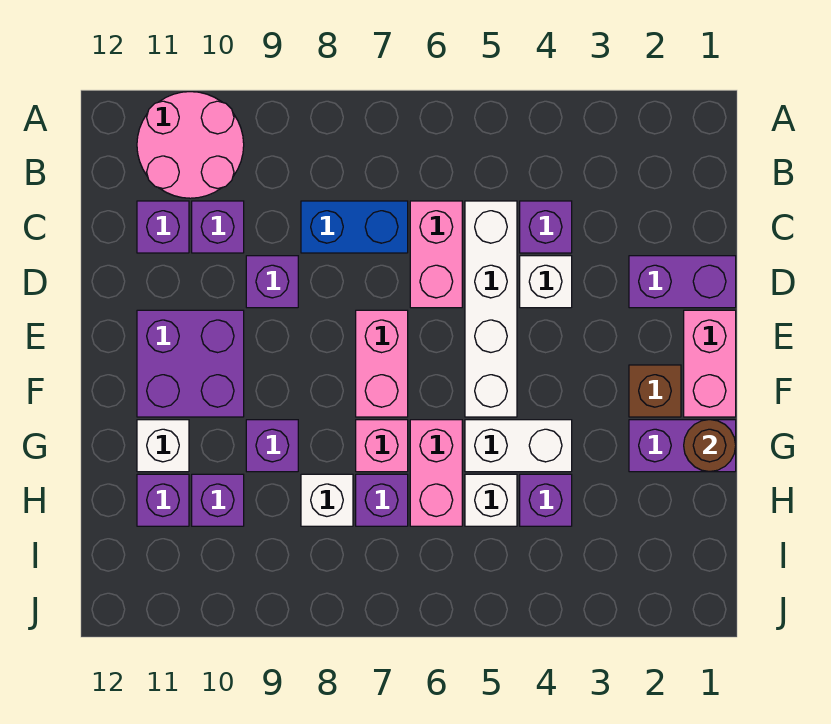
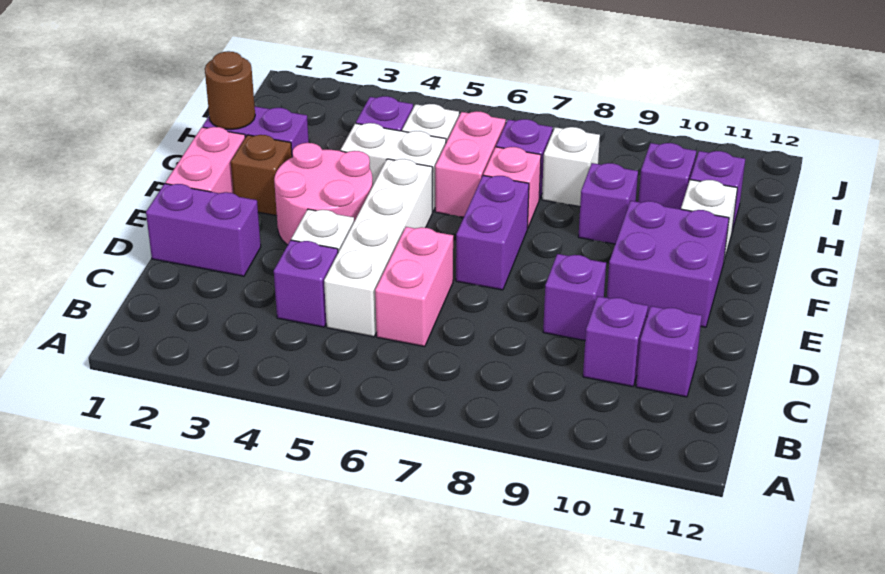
pink 2x2 round brick [137,92,244,198] -> pink 2x2 round brick moved to [274,143,373,245]
blue 1x2 brick [301,201,408,253] -> none
pink 1x2 brick [356,310,408,417] -> purple 1x2 brick [456,175,529,290]

